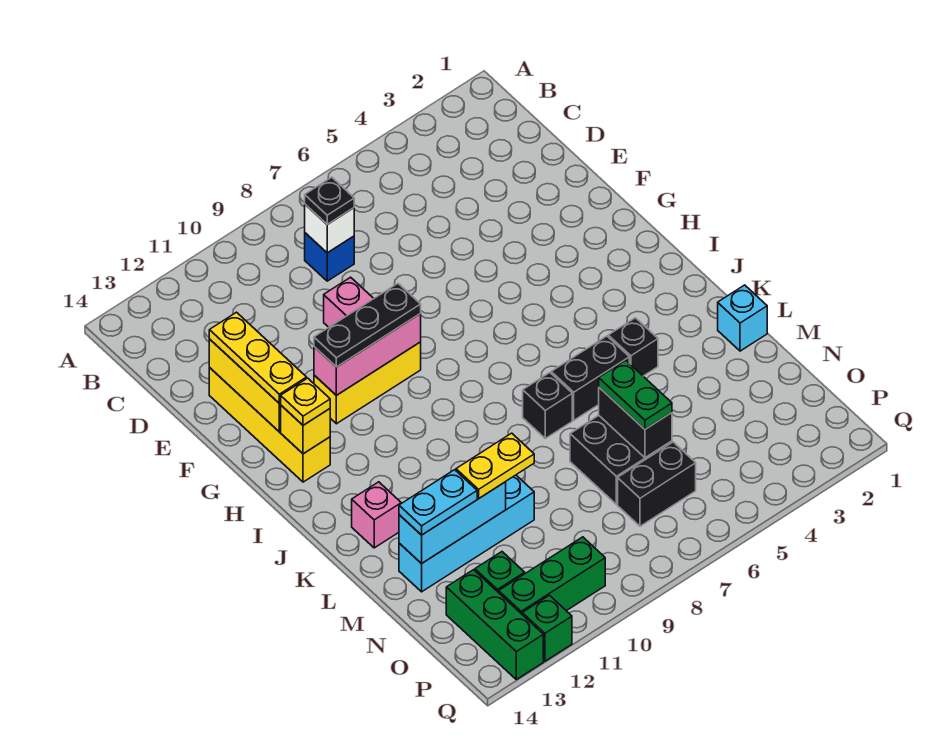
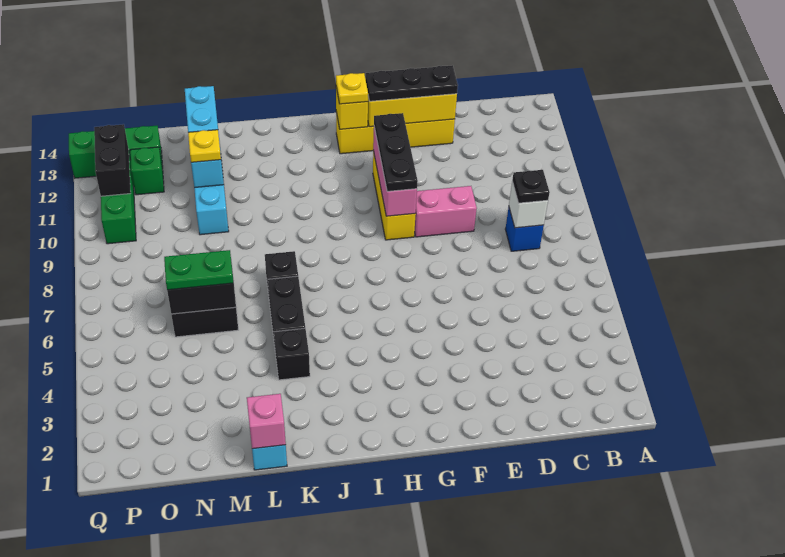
yellow 1x3 plate [209,312,307,403] -> black 1x3 plate [366,65,458,101]
pink 1x1 brick [352,482,401,548] -> pink 1x1 brick moved to [247,394,286,449]
yellow 1x2 plate [456,433,534,498] -> yellow 1x1 plate [188,130,221,162]
black 1x2 brick [618,442,696,526] -> black 1x2 brick moved to [94,124,131,196]
green 1x1 brick [522,595,572,661] -> none

